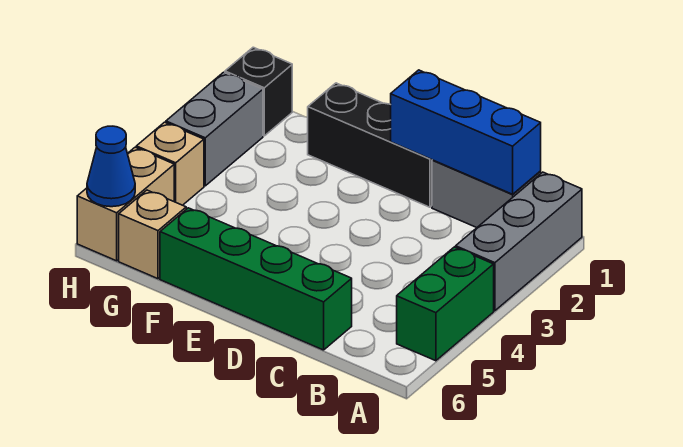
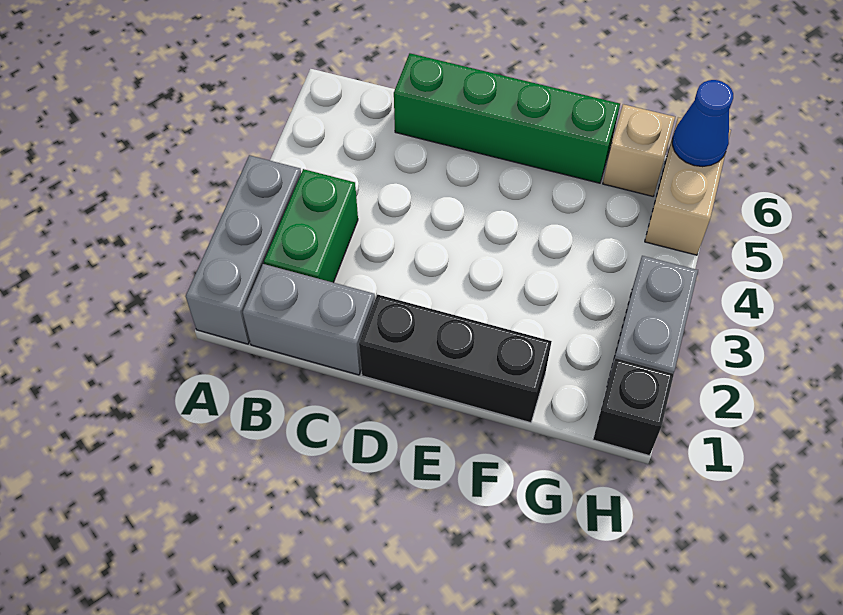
green 1x2 brick [397,247,494,361] -> green 1x2 brick moved to [264,169,358,283]
blue 1x3 brick [391,70,541,194] -> none
tan 1x1 brick [136,122,204,205] -> none

